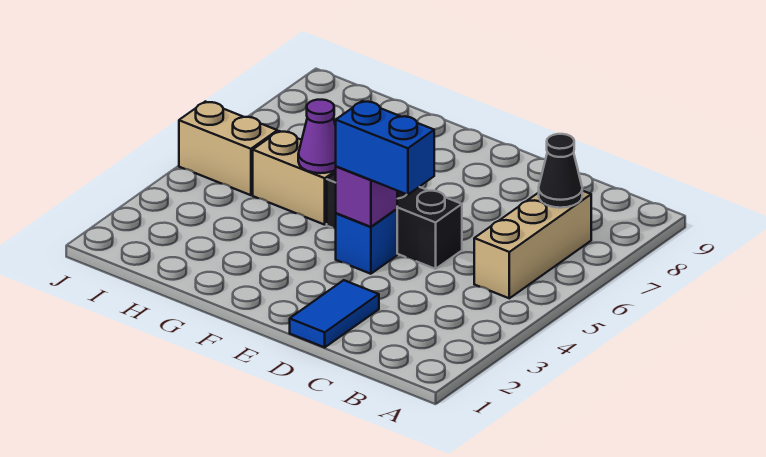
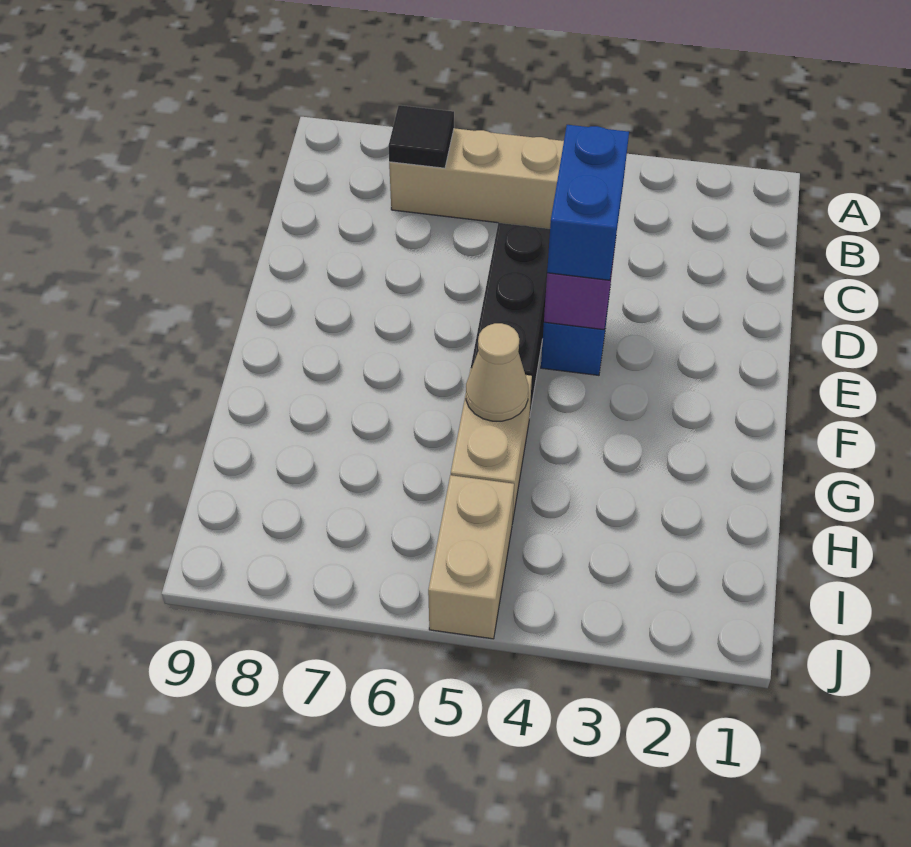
black 1x1 cone [539,134,582,208] -> black 1x1 tile [388,105,454,168]
blue 1x2 tile [290,280,379,347] -> none
purple 1x1 cone [298,100,336,173] -> tan 1x1 cone [466,323,528,421]

